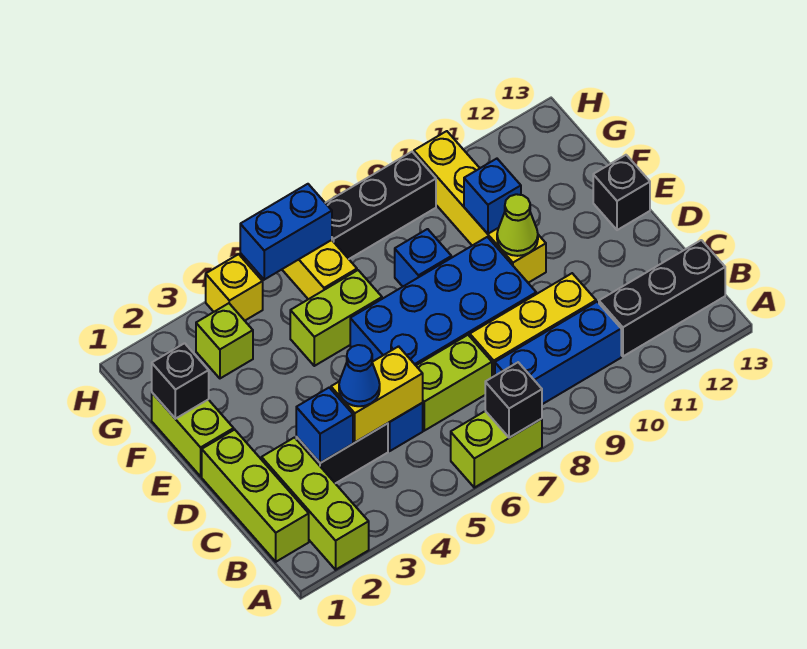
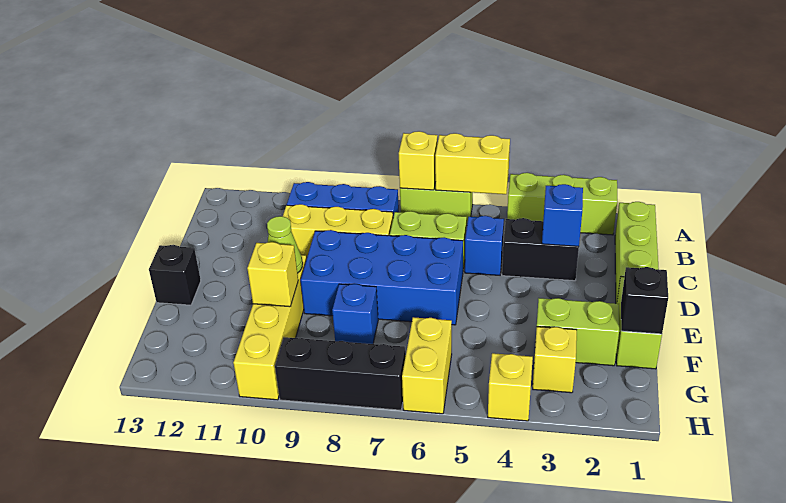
lime 1x3 brick [262,438,369,570] -> lime 1x3 brick turned to [507,173,617,235]
black 1x1 brick [485,362,542,438] -> yellow 1x1 brick [399,131,437,190]
black 1x3 brick [599,240,725,356] -> none
yellow 1x2 brick [331,346,423,442] -> yellow 1x2 brick moved to [435,133,510,194]
blue 1x1 cone [339,345,380,406] -> none
lime 1x2 brick [290,270,382,366] -> lime 1x2 brick moved to [535,298,619,366]
blue 1x1 brick [464,159,521,234] -> yellow 1x1 brick [247,242,298,307]
lime 1x1 brick [196,303,253,378] -> yellow 1x1 brick [533,327,577,393]
blue 1x2 brick [240,184,332,280] -> none

